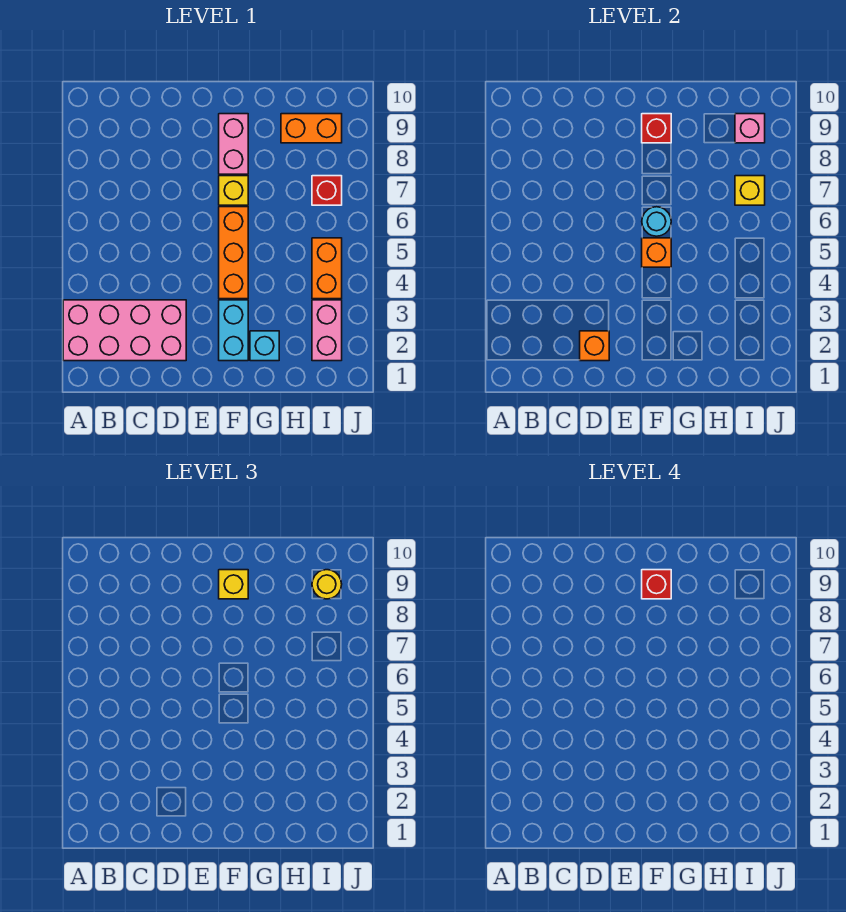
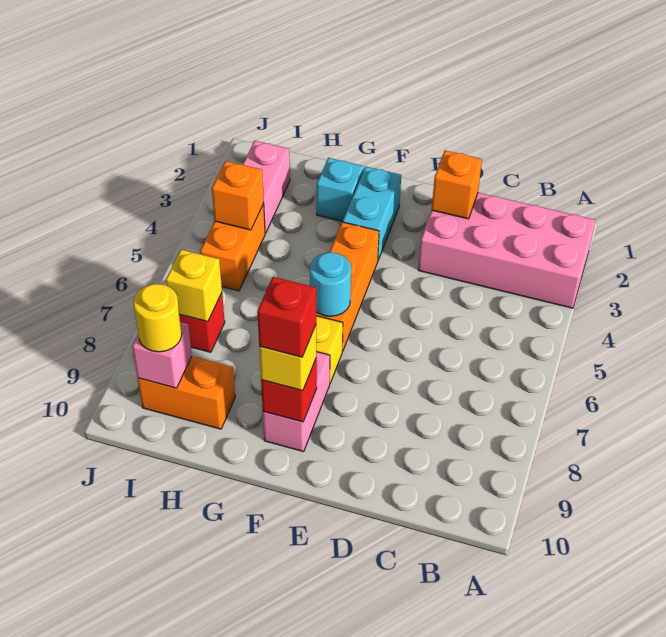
orange 1x1 brick [642,238,671,267] -> orange 1x1 brick moved to [212,161,264,230]

